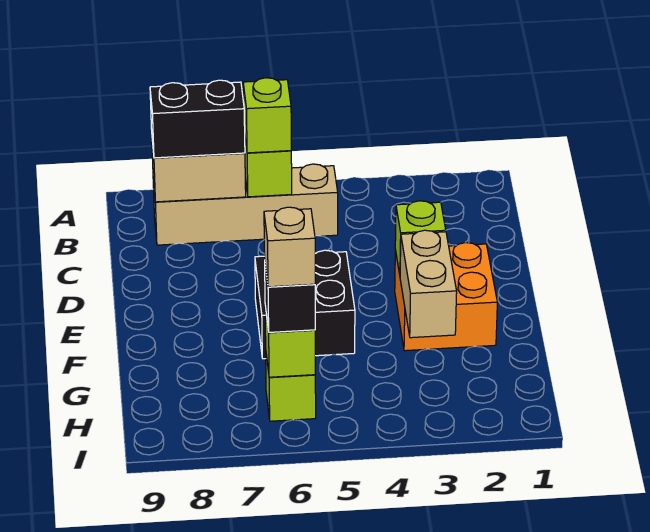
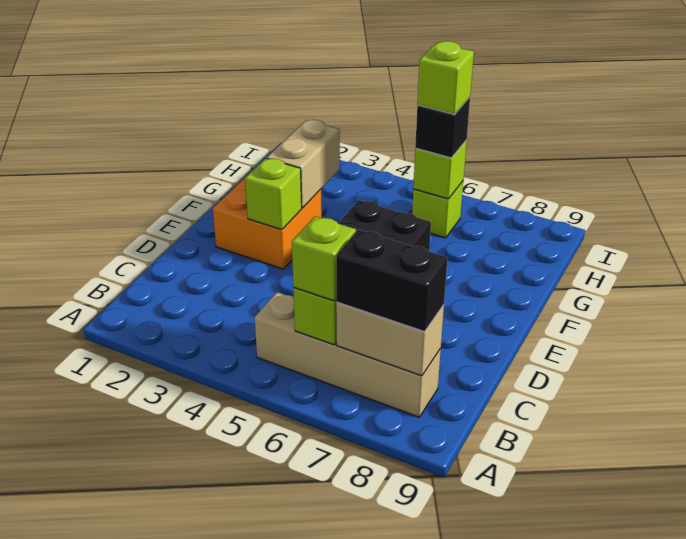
tan 1x1 brick [264,207,315,287] -> lime 1x1 brick [417,41,474,114]

